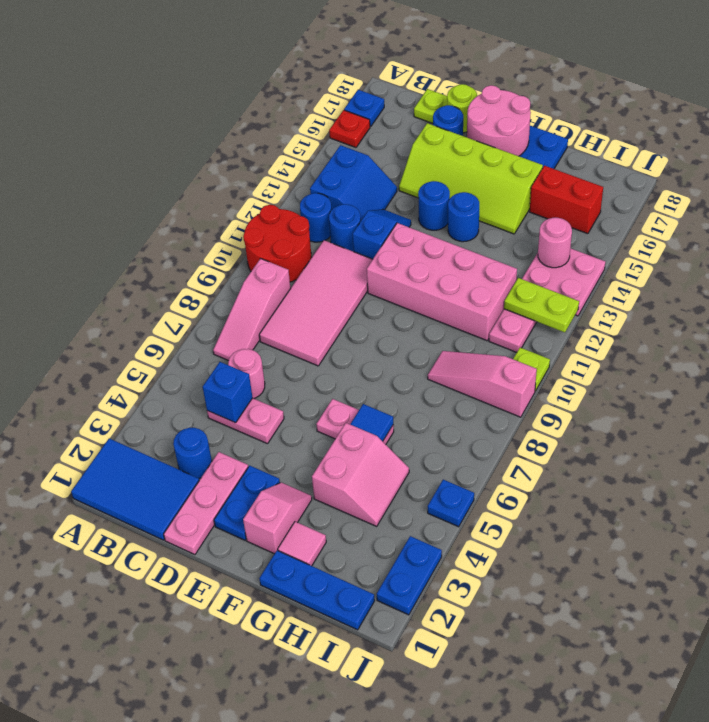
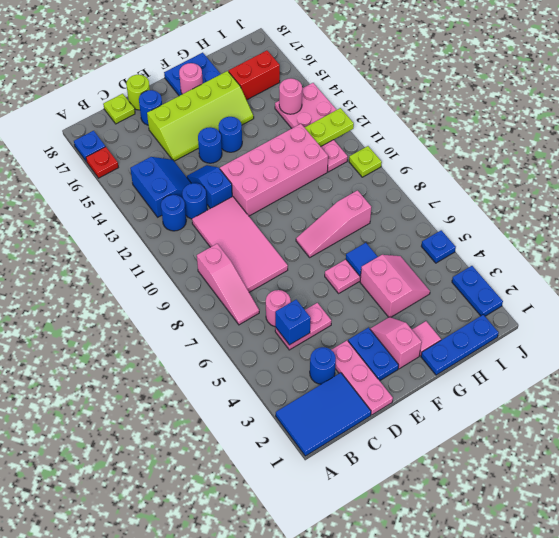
red 2x2 round brick [243,205,312,282] -> none
pink 2x2 round brick [467,85,531,156] -> pink 1x1 round brick [179,63,203,94]
pink 1x3 slope [428,351,537,417] -> pink 1x3 slope moved to [296,190,371,257]

